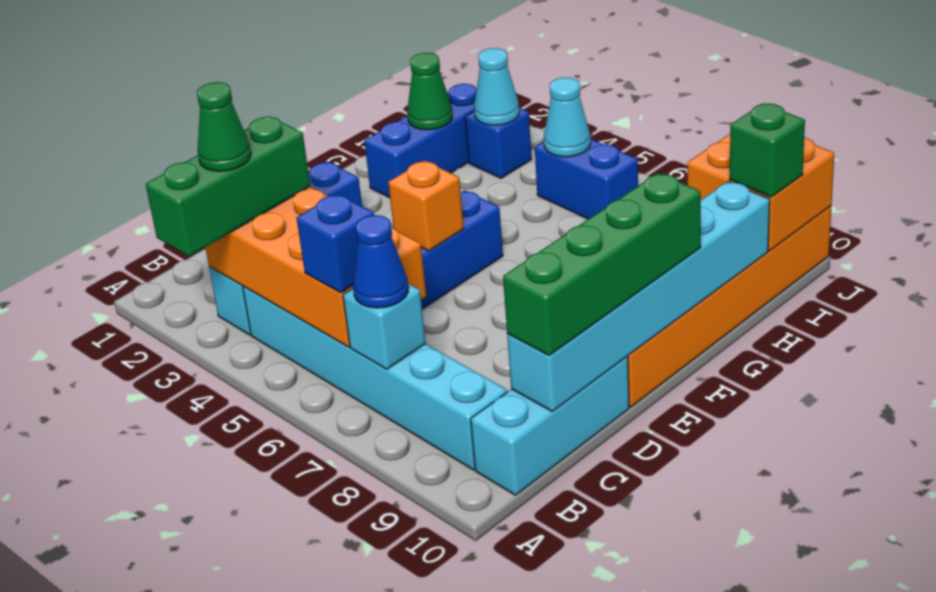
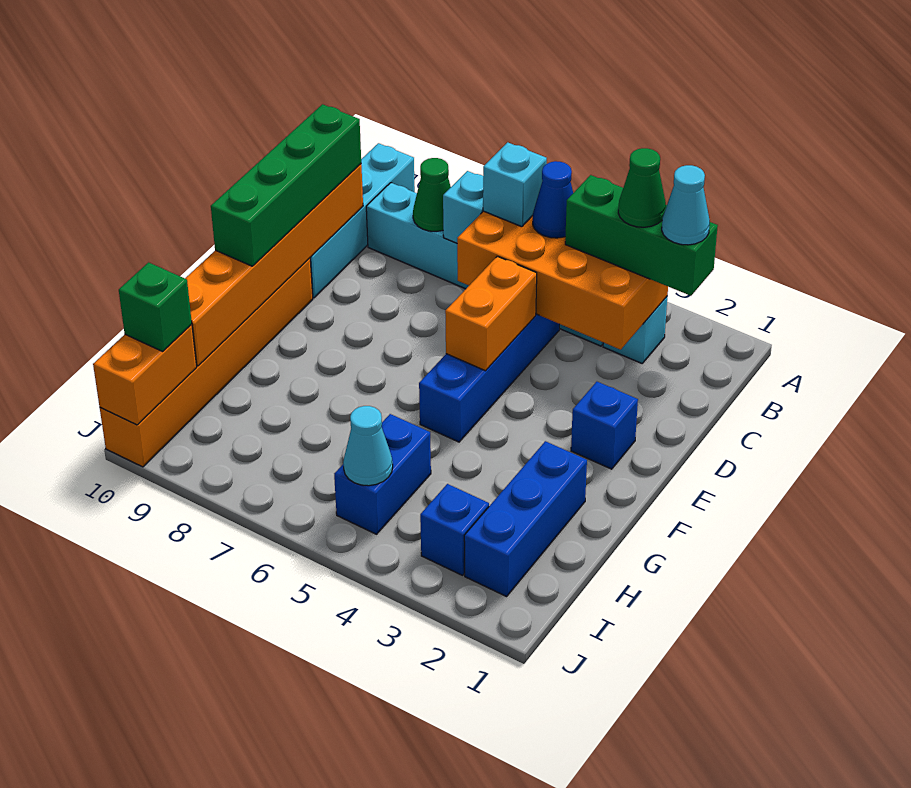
green 1x3 brick [146,117,310,256] -> green 1x3 brick turned to [565,175,718,296]
blue 1x1 brick [297,194,374,293] -> cyan 1x1 brick [483,142,547,227]
blue 1x1 cone [353,215,408,308] -> blue 1x1 cone moved to [533,161,573,238]
cyan 1x3 brick [471,356,629,495] -> cyan 1x4 brick [310,143,415,298]
cyan 1x6 brick [507,182,770,411] -> orange 1x6 brick [185,164,363,366]
orange 1x1 brick [388,161,464,251] -> orange 1x2 brick [445,256,537,371]
green 1x1 cone [407,53,452,130] -> green 1x1 cone moved to [413,158,451,231]
cyan 1x1 cone [474,48,519,125] -> cyan 1x1 cone moved to [662,165,710,245]
blue 1x2 brick [535,139,638,219] -> blue 1x2 brick turned to [334,414,431,534]
orange 2x2 brick [687,134,834,251] -> orange 1x2 brick [93,324,197,425]

